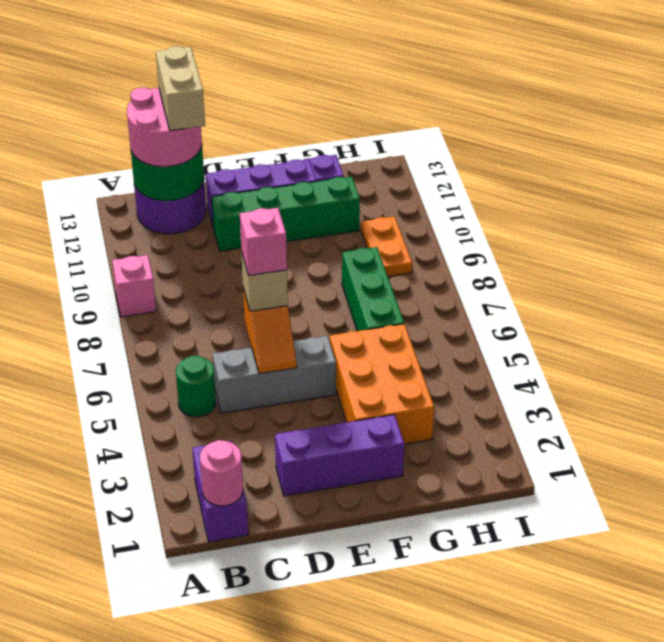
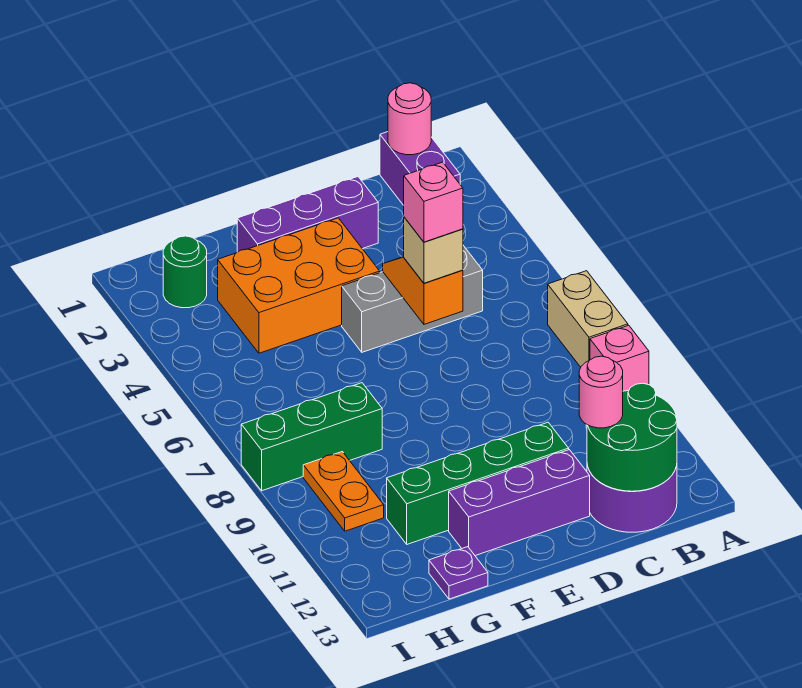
green 1x1 round brick [176,356,216,417] -> green 1x1 round brick moved to [163,236,207,308]
pink 2x2 round brick [127,88,202,167] -> pink 1x1 round brick [579,356,623,428]
tan 1x2 brick [156,46,205,131] -> tan 1x2 brick moved to [548,271,628,367]
orange 2x3 brick [330,324,434,444] -> orange 2x3 brick turned to [218,218,380,353]
green 1x3 brick [342,247,404,331] -> green 1x3 brick turned to [241,383,382,491]

